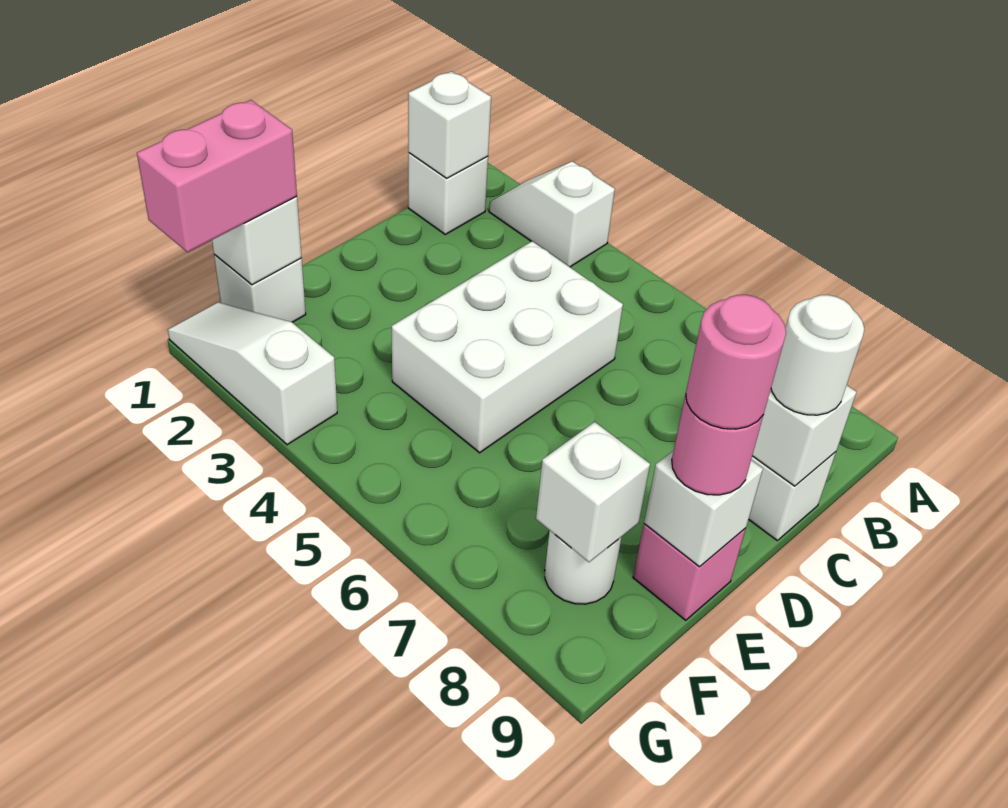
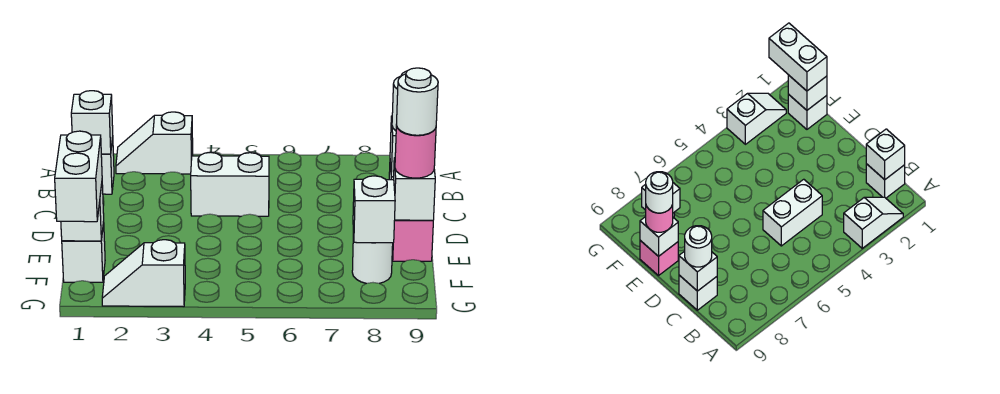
white 2x3 brick [392,241,623,453] -> white 1x2 brick [191,152,269,216]
pink 1x1 round brick [686,295,786,429] -> white 1x1 round brick [396,68,438,135]
pink 1x2 brick [137,100,297,252] -> white 1x2 brick [55,131,102,222]
white 1x3 slope [168,302,337,445] -> white 1x2 slope [102,240,185,307]

